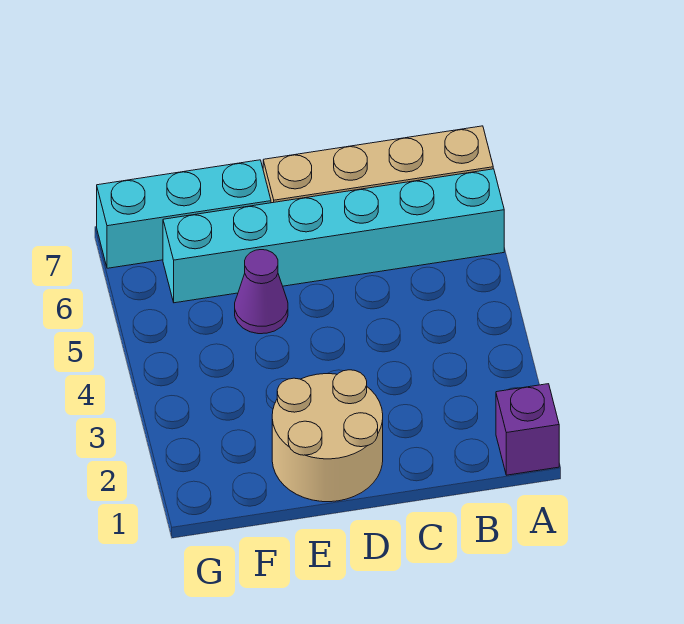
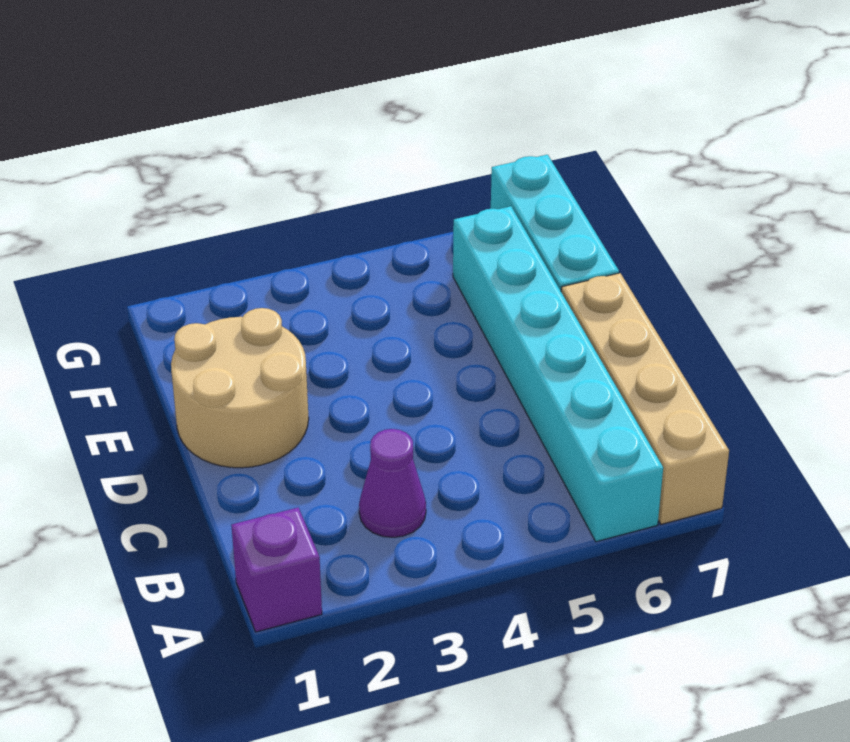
purple 1x1 cone [235,250,288,334] -> purple 1x1 cone moved to [359,429,426,537]

